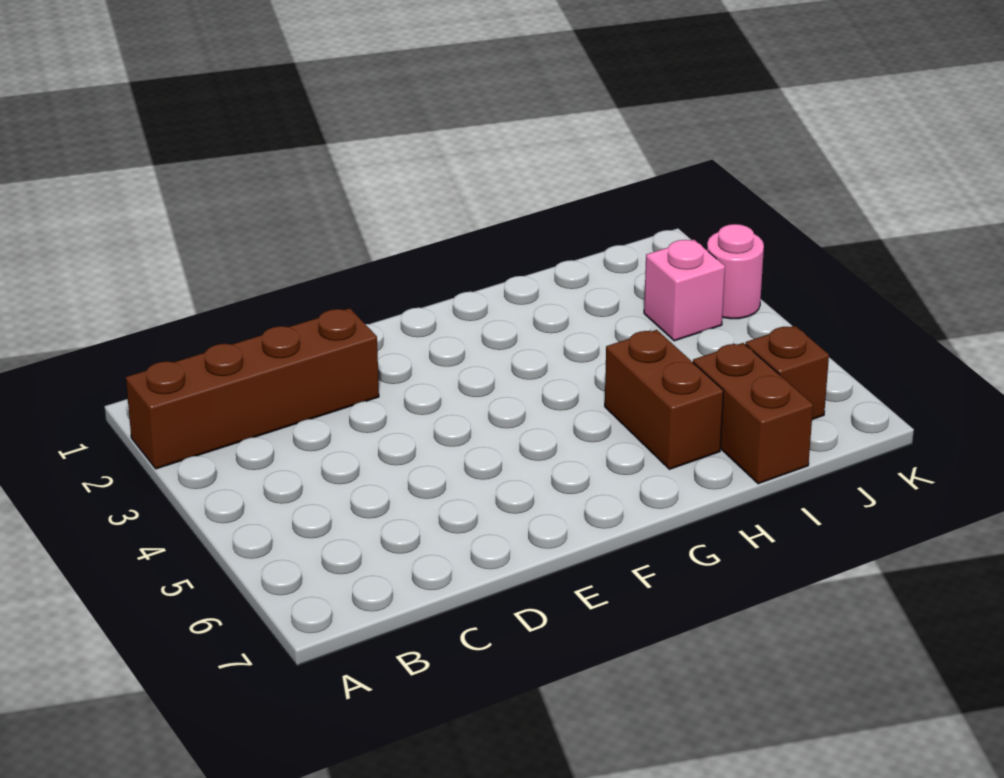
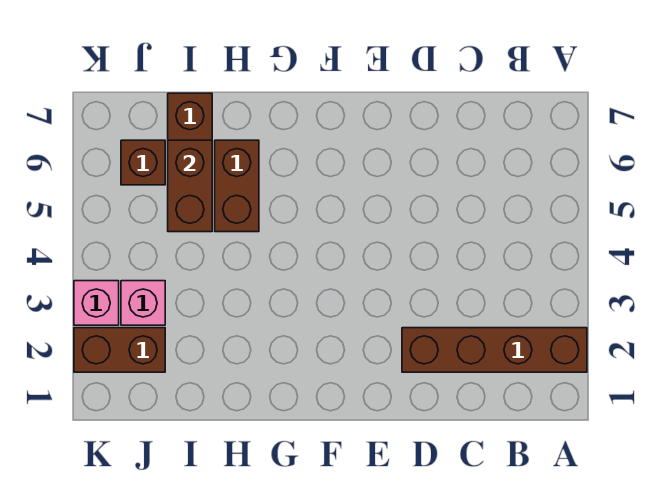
none -> brown 1x2 brick [168,140,212,232]
none -> brown 1x2 brick [74,328,165,372]
pink 1x1 round brick [707,224,764,319] -> pink 1x1 brick [74,281,119,325]

